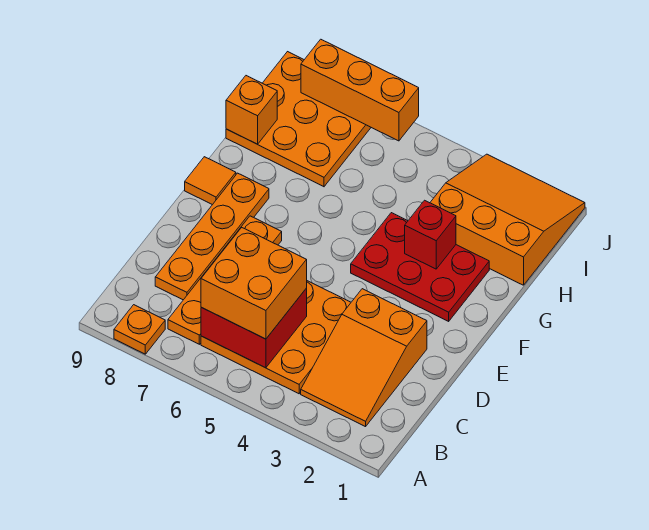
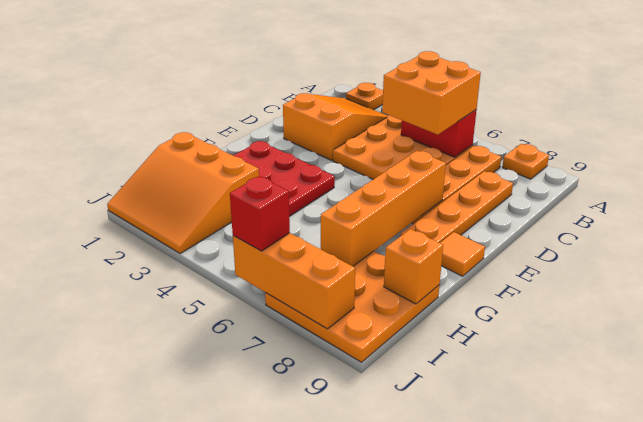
none -> orange 1x1 plate [346,83,383,110]
red 2x2 brick [201,288,307,368] -> red 1x2 brick [401,110,476,157]
none -> orange 1x4 brick [321,151,446,266]
red 1x1 brick [405,200,456,269] -> red 1x1 brick moved to [230,176,290,251]

